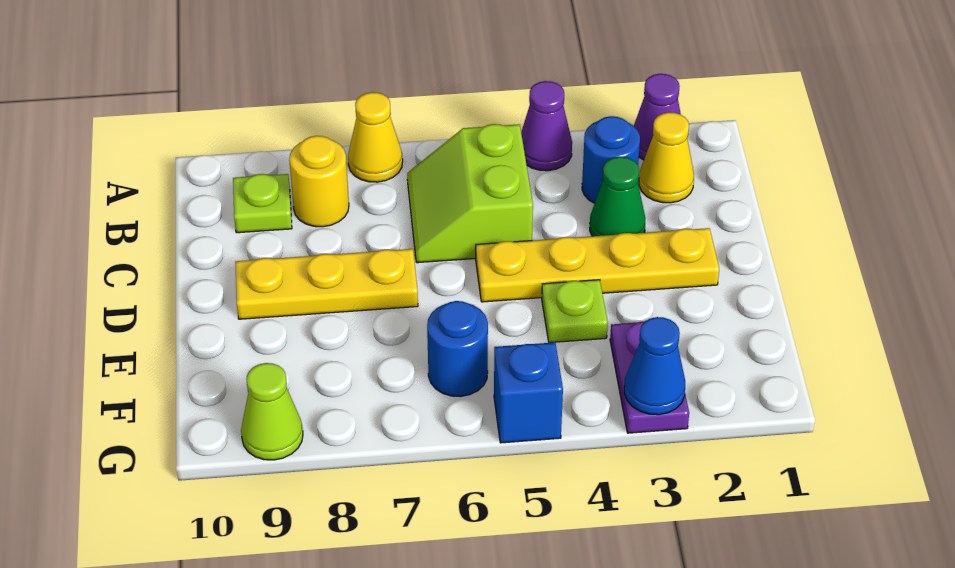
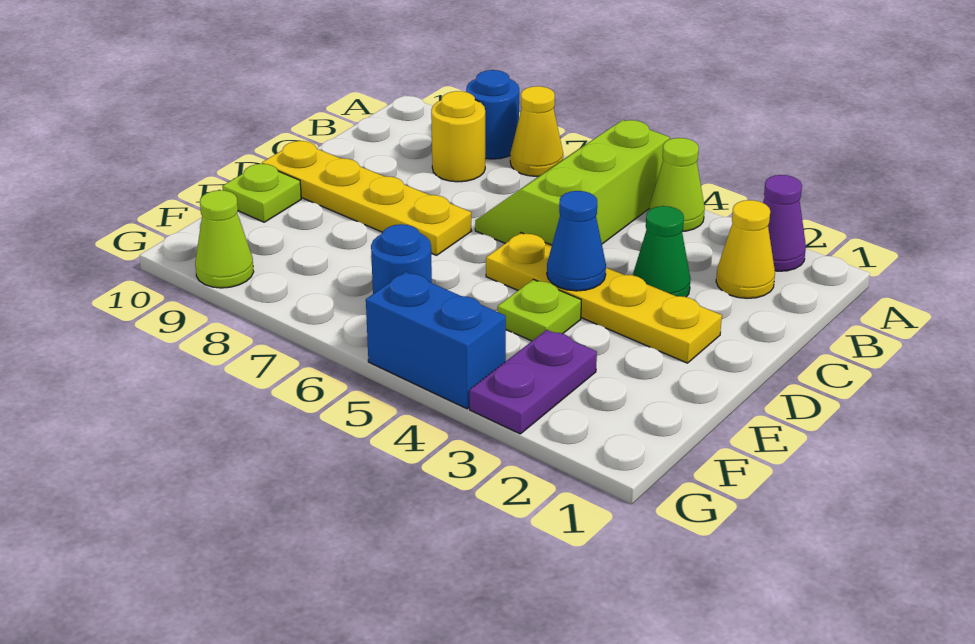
purple 1x1 cone [521,81,572,171] -> lime 1x1 cone [649,138,705,231]
blue 1x1 round brick [582,116,640,203] -> blue 1x1 round brick moved to [466,70,519,159]
lime 2x2 slope [407,124,533,263] -> lime 2x3 slope [475,120,670,245]
lime 1x1 plate [233,174,292,233] -> lime 1x1 plate moved to [223,164,301,222]
yellow 1x3 plate [235,249,418,319] -> yellow 1x4 plate [262,141,471,255]
blue 1x1 cone [624,317,685,415] -> blue 1x1 cone moved to [547,191,606,291]
blue 1x1 brick [494,342,563,443] -> blue 1x2 brick [366,272,506,409]

